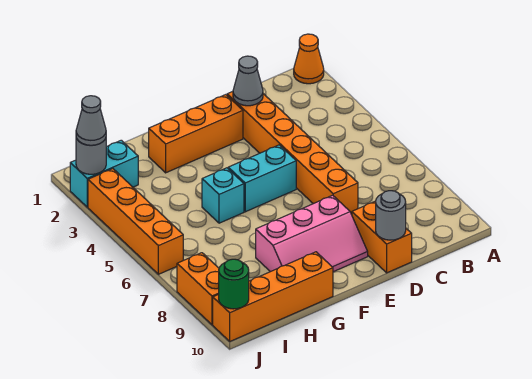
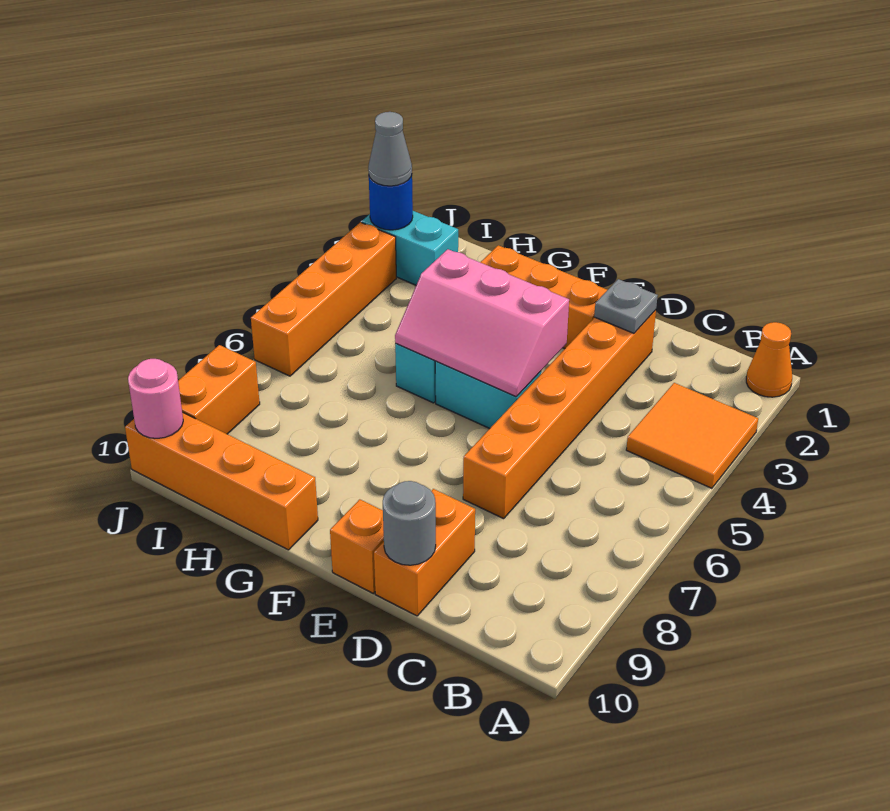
none -> orange 2x2 tile [626,383,758,488]
grey 1x1 cone [233,56,263,106] -> grey 1x1 plate [594,279,658,333]
pink 2x3 slope [256,195,368,272] -> pink 2x3 slope moved to [395,249,569,396]
none -> orange 1x1 brick [330,499,384,593]
grey 1x1 round brick [76,138,106,174] -> blue 1x1 round brick [369,175,413,230]
green 1x1 round brick [219,259,249,309] -> pink 1x1 round brick [128,359,183,438]

